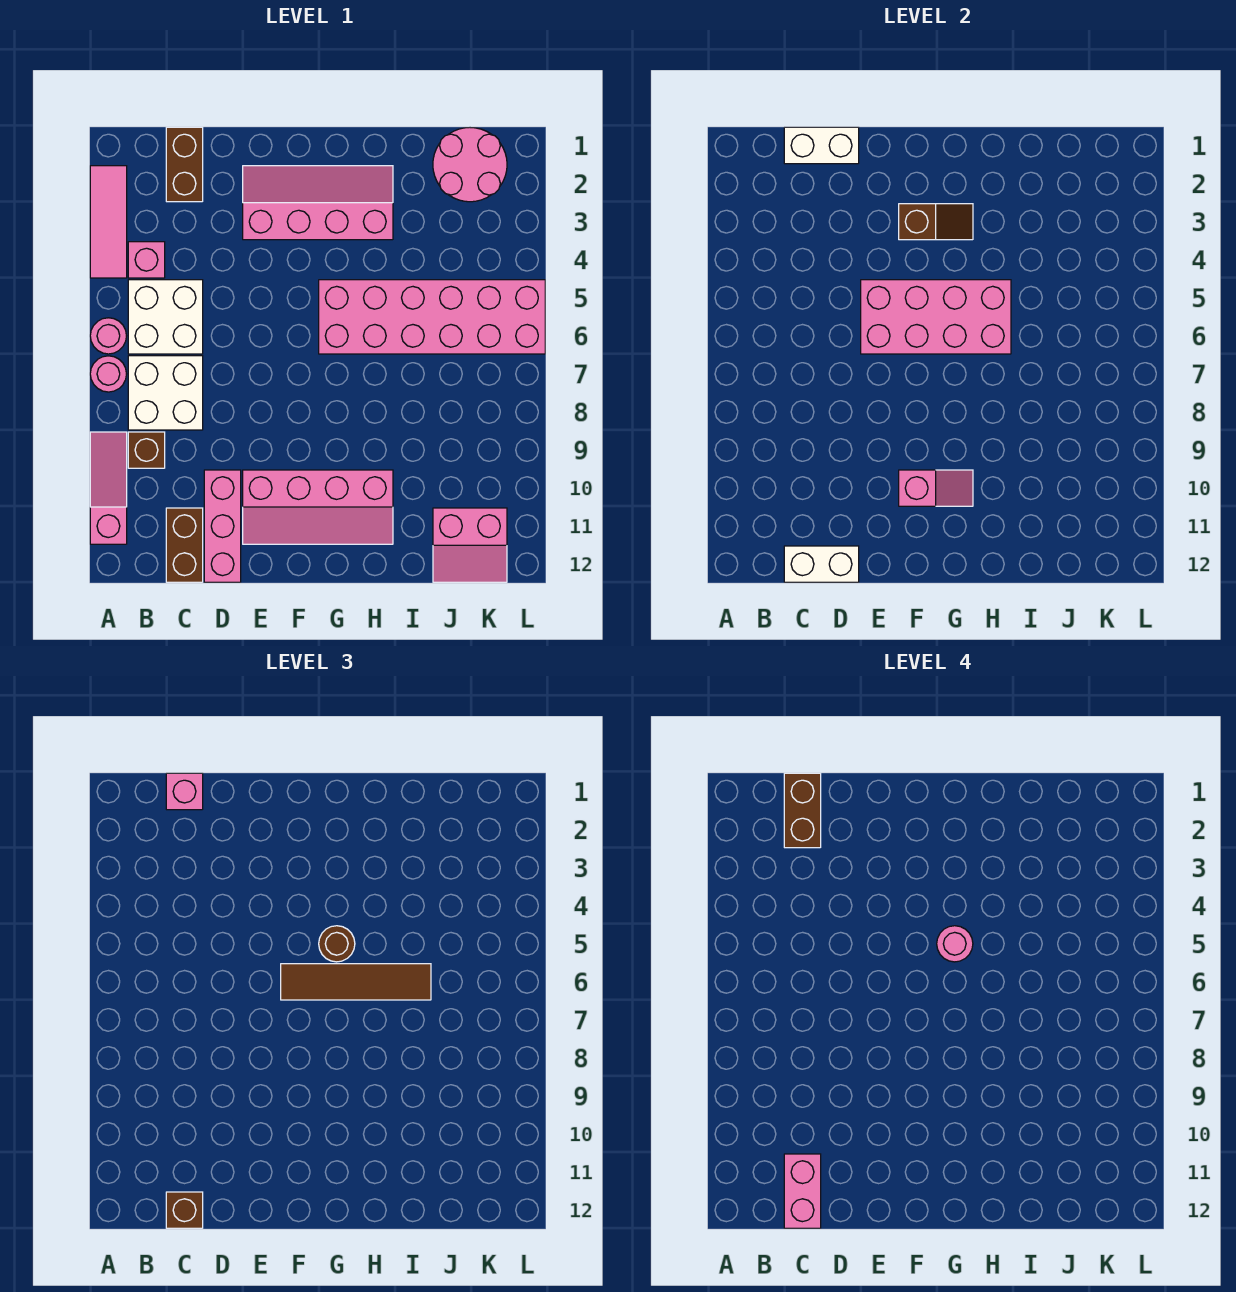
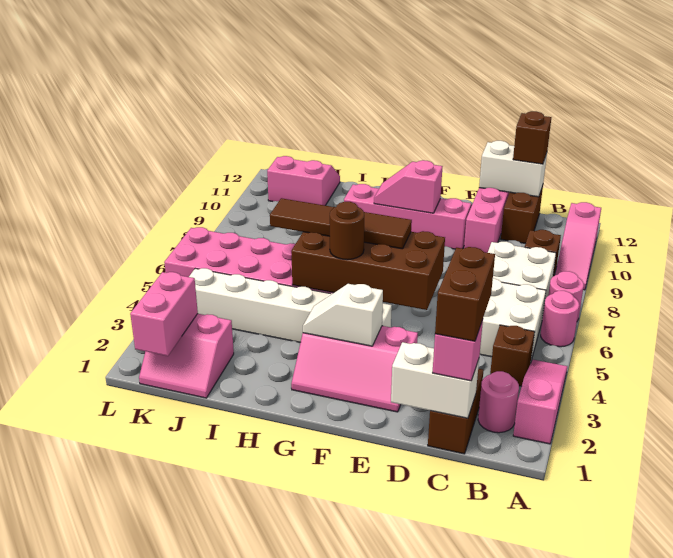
pink 1x3 tile [90,166,127,278] -> pink 1x3 slope [513,360,567,444]
pink 1x1 brick [128,242,165,278] -> brown 1x1 brick [490,325,535,386]
pink 1x2 brick [784,1154,821,1228] -> pink 1x2 brick moved to [130,272,198,356]
pink 2x4 slope [243,166,393,240] -> pink 2x3 slope [291,326,418,412]
pink 2x4 brick [861,280,1011,354] -> brown 2x4 brick [291,231,445,310]
brown 1x2 slope [899,204,973,240] -> white 1x2 slope [303,284,383,346]
none -> white 1x6 brick [189,268,392,342]
pink 1x1 round brick [937,926,973,962] -> pink 1x1 round brick moved to [478,371,519,433]
pink 2x2 round brick [433,128,507,202] -> pink 2x2 slope [139,314,234,398]

